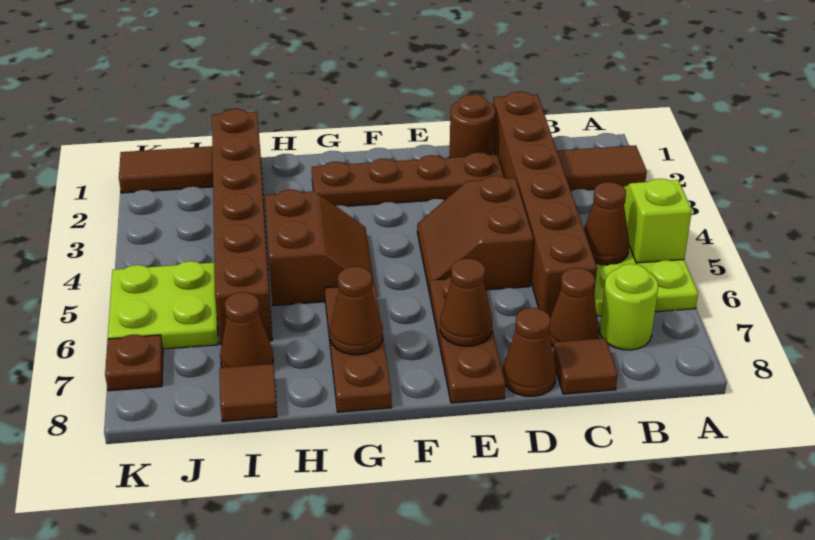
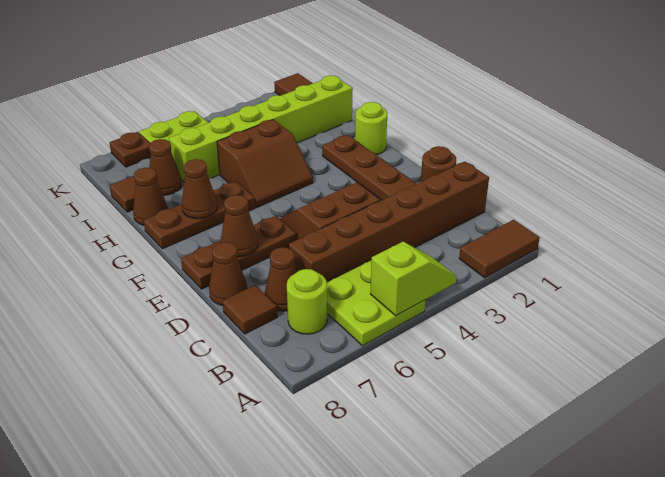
brown 1x2 tile [557,145,647,191] -> brown 1x2 tile turned to [459,220,540,278]
brown 1x1 cone [584,182,629,265] -> brown 1x1 cone moved to [133,168,168,225]
none -> lime 1x1 round brick [355,102,387,155]
brown 1x6 brick [212,109,272,345] -> lime 1x6 brick [169,75,353,181]

